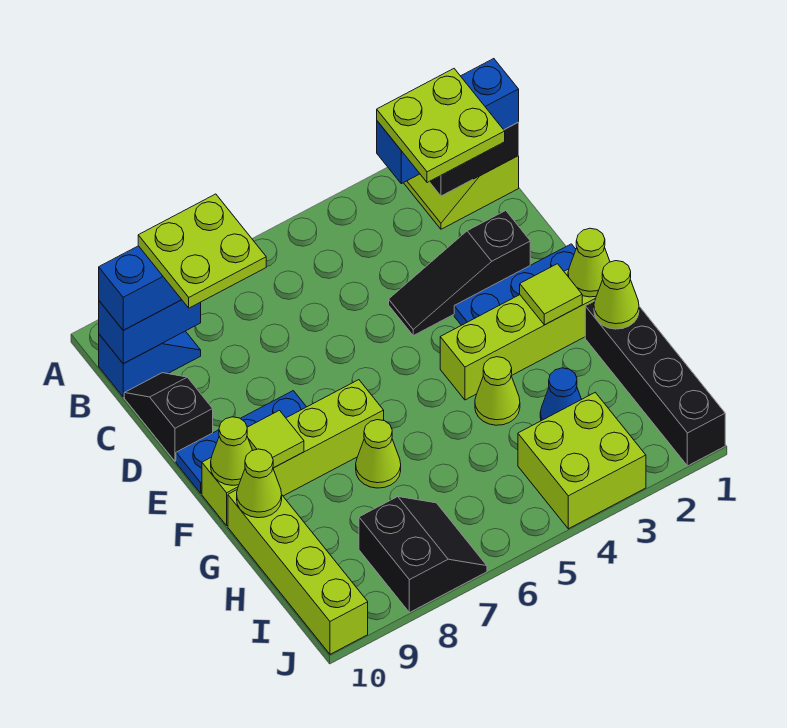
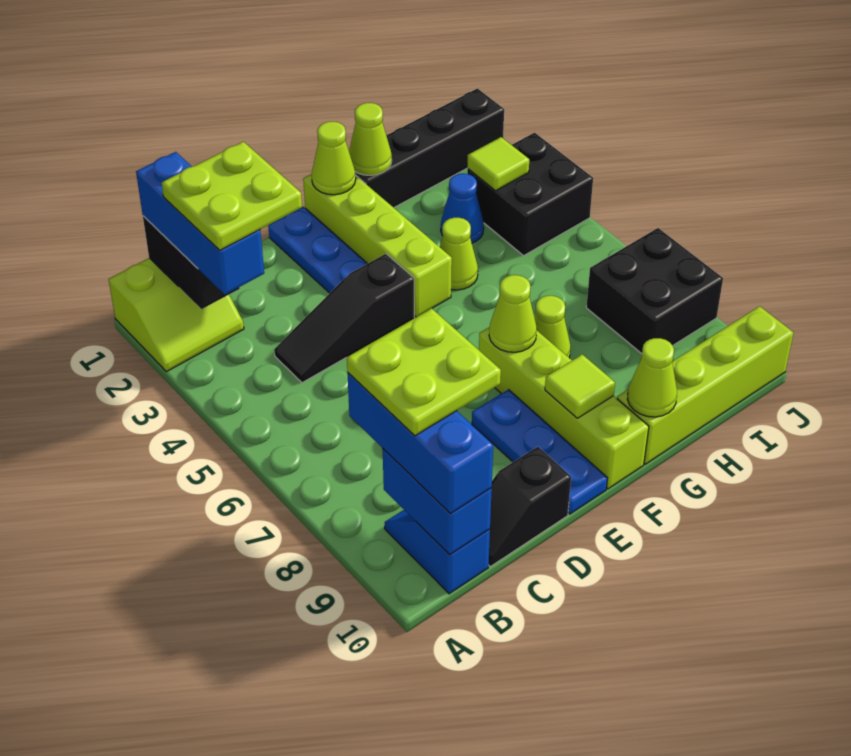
black 1x3 slope [389,211,530,336] -> black 1x3 slope turned to [274,254,415,383]
lime 1x1 tile [520,264,582,325] -> lime 1x1 tile moved to [468,137,529,191]
lime 1x1 cone [211,417,253,485] -> lime 1x1 cone moved to [489,275,537,352]
lime 2x2 brick [518,392,646,529] -> black 2x2 brick [467,133,593,256]
black 2x2 slope [359,497,487,613] -> black 2x2 brick [586,228,723,354]

